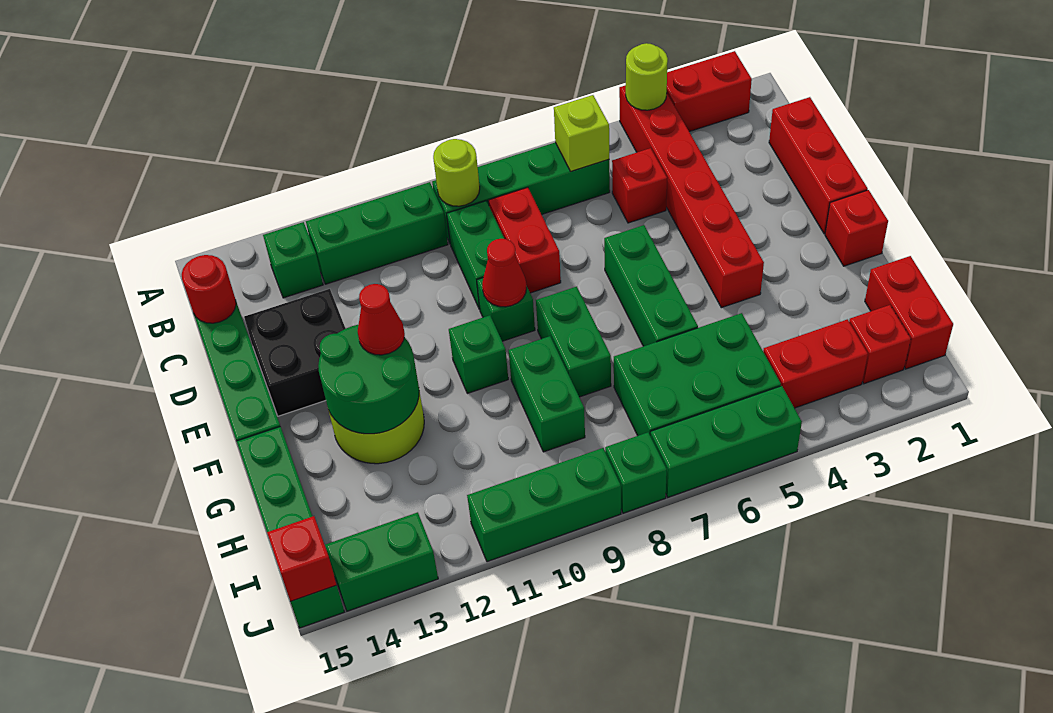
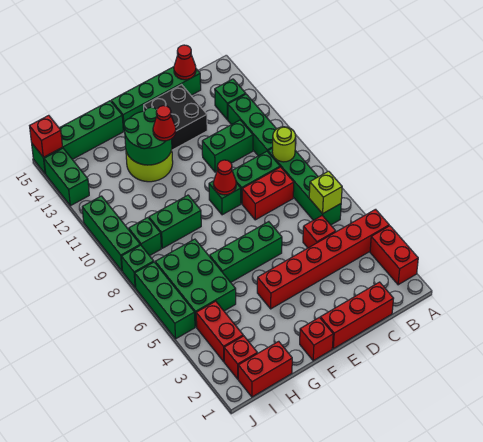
lime 1x1 round brick [626,43,668,110] -> none
red 1x1 round brick [182,255,236,323] -> red 1x1 cone [174,45,196,80]
green 1x2 brick [536,287,611,397] -> green 1x2 brick moved to [202,120,253,172]
green 1x1 brick [449,315,508,393] -> green 1x1 brick moved to [129,218,161,256]

